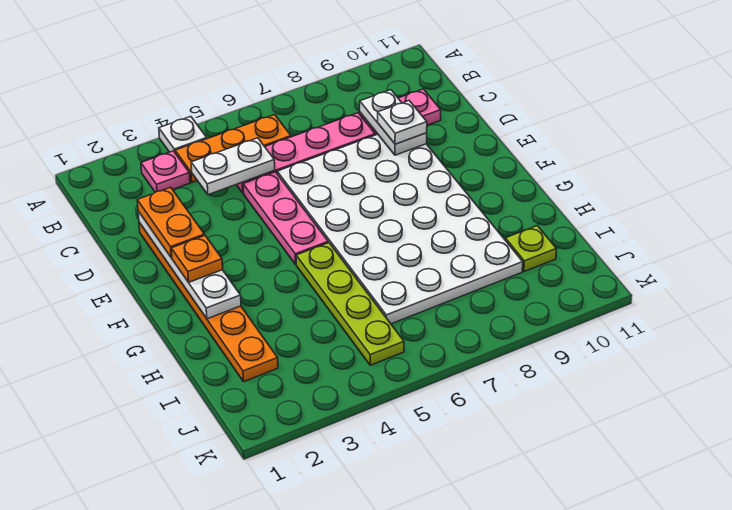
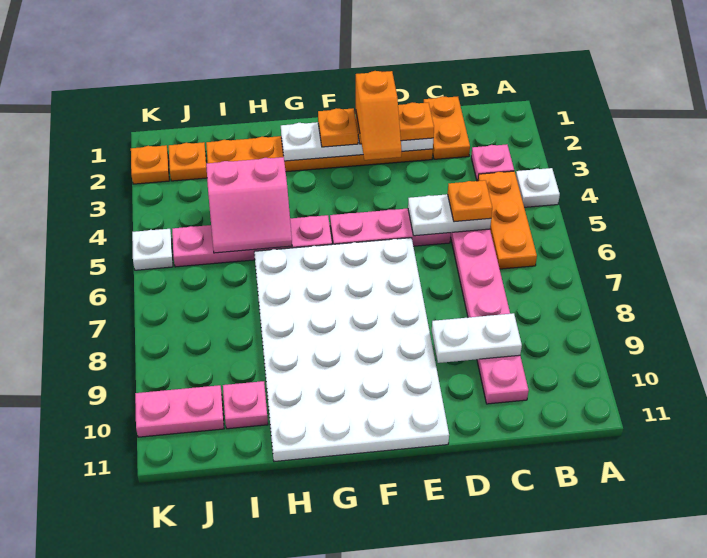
none -> orange 1x2 plate [424,96,470,159]
white 1x2 plate [191,138,275,195] -> white 1x2 plate turned to [408,194,491,236]
none -> orange 1x1 plate [448,180,492,222]
white 4x6 plate [277,134,523,324] -> white 4x6 plate turned to [254,238,449,462]
white 1x1 plate [378,101,427,144] -> white 1x1 plate moved to [132,229,173,270]
none -> orange 1x2 slope [356,71,402,160]
lime 1x4 plate [296,243,404,365] -> pink 1x4 plate [172,215,332,267]
none -> pink 2x2 slope [206,157,292,253]
lime 1x1 plate [505,226,556,272] -> pink 1x1 plate [223,381,268,429]
none -> orange 1x1 plate [169,142,207,181]
none -> pink 1x2 plate [135,385,224,437]
none -> orange 1x1 plate [131,145,169,184]

